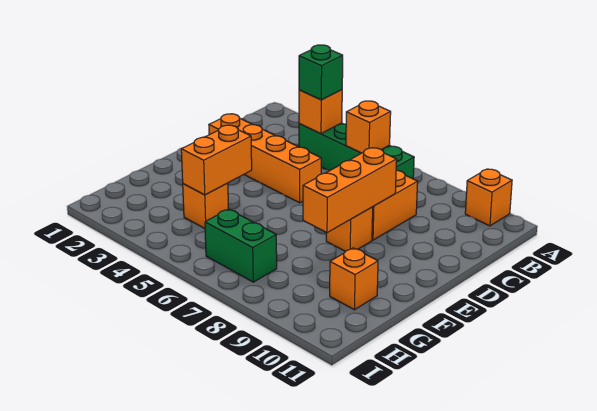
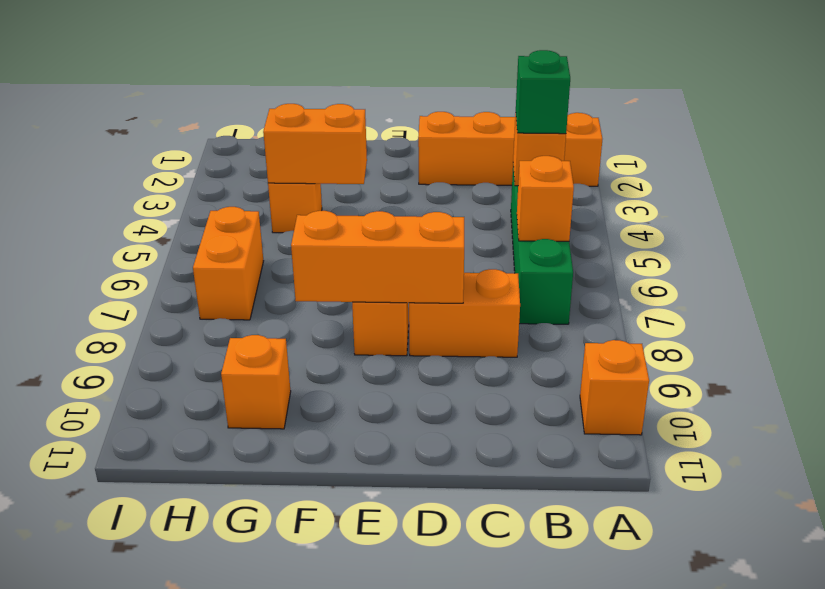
orange 1x4 brick [209,114,321,203] -> orange 1x4 brick turned to [418,112,602,186]
green 1x2 brick [205,209,277,282] -> orange 1x2 brick [193,207,263,320]

